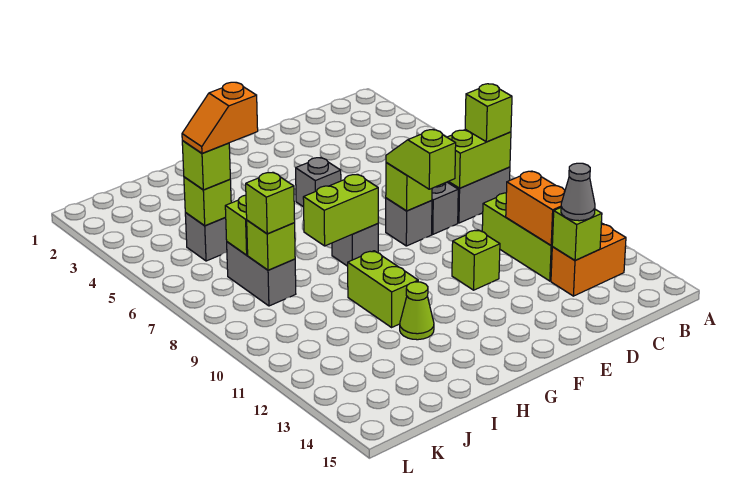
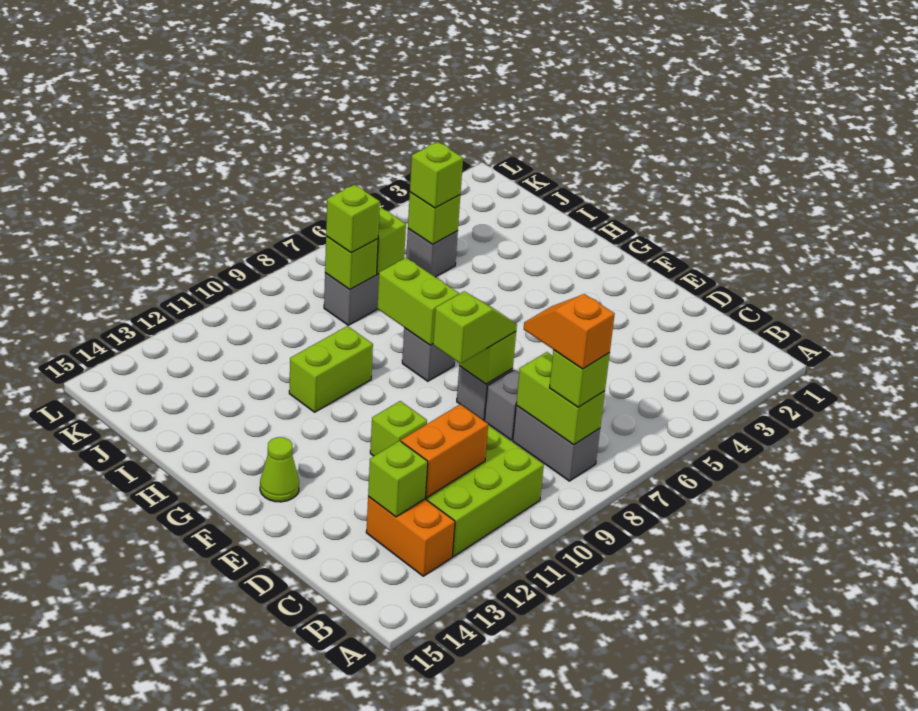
grey 1x1 cone [561,163,595,221] -> none
grey 1x1 brick [296,158,341,207] -> none
lime 1x1 cone [400,282,434,340] -> lime 1x1 cone moved to [260,437,299,502]
orange 1x2 slope [182,82,258,153] -> orange 1x2 slope moved to [524,294,615,369]

